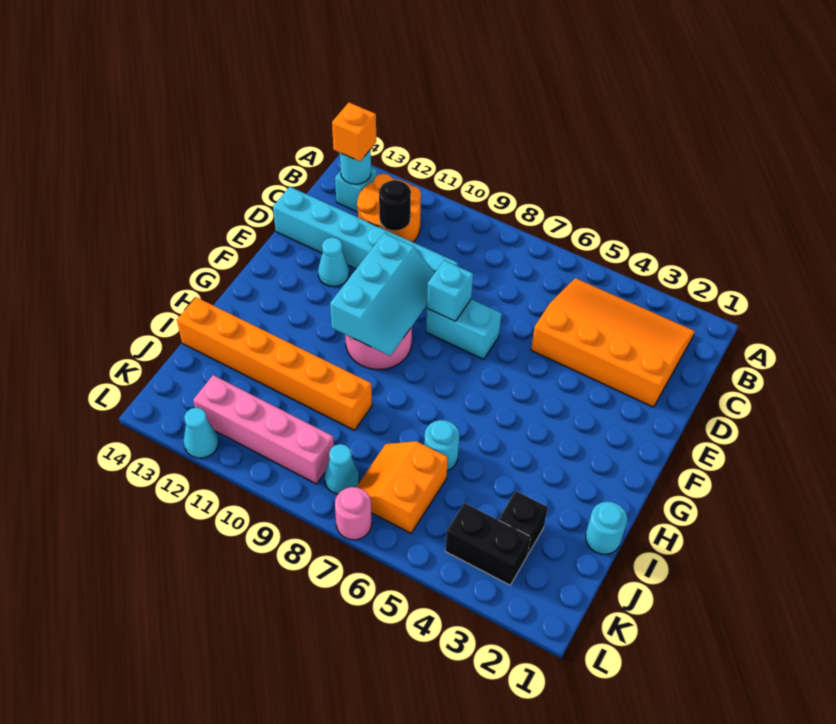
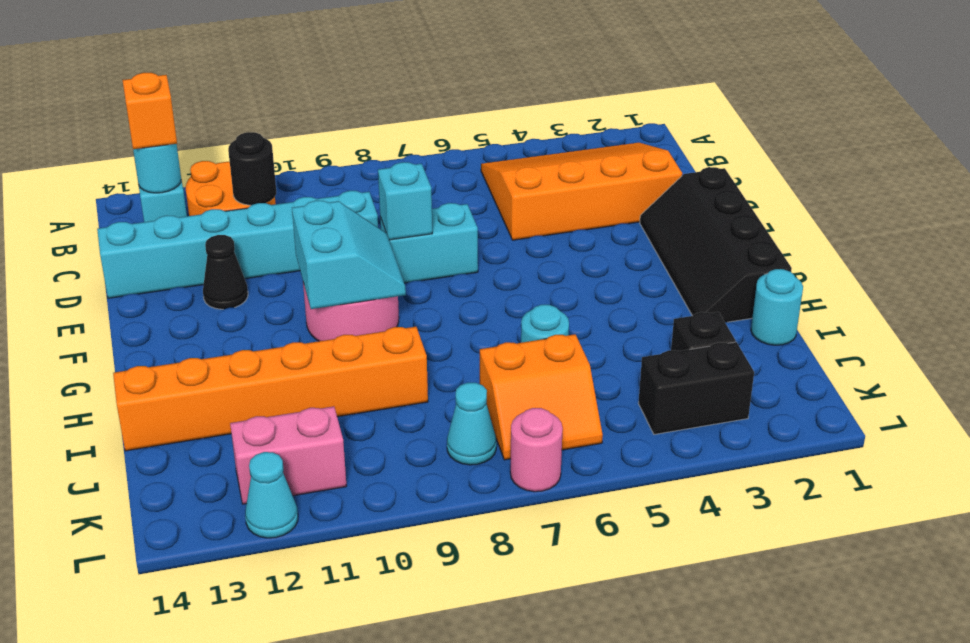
none -> black 2x4 slope [640,167,792,322]
cyan 2x3 slope [330,233,435,356] -> cyan 2x2 slope [292,200,406,309]
cyan 1x1 cone [318,237,349,287] -> black 1x1 cone [203,235,248,309]
orange 2x2 slope [356,441,448,533] -> orange 2x2 slope turned to [480,334,603,460]
pink 1x4 brick [193,375,334,484] -> pink 1x2 brick [230,406,347,504]

